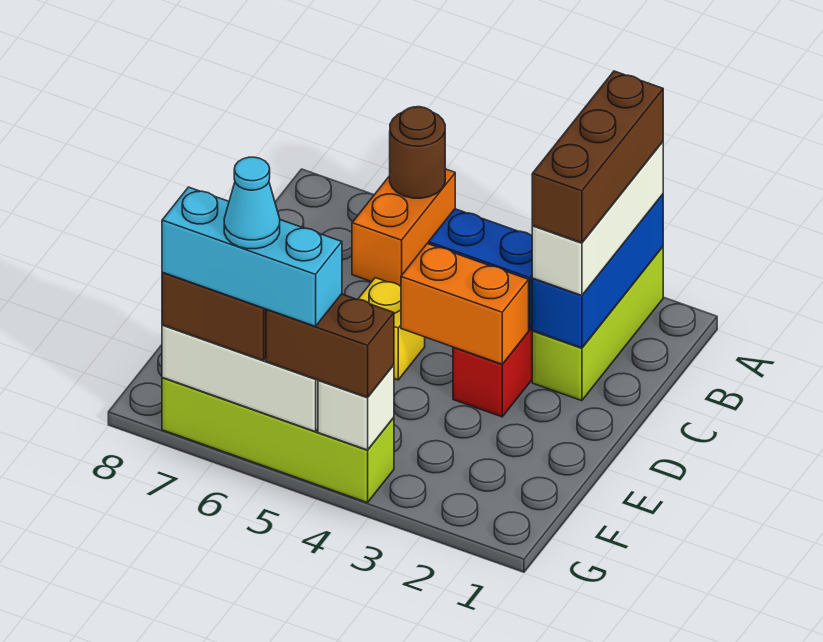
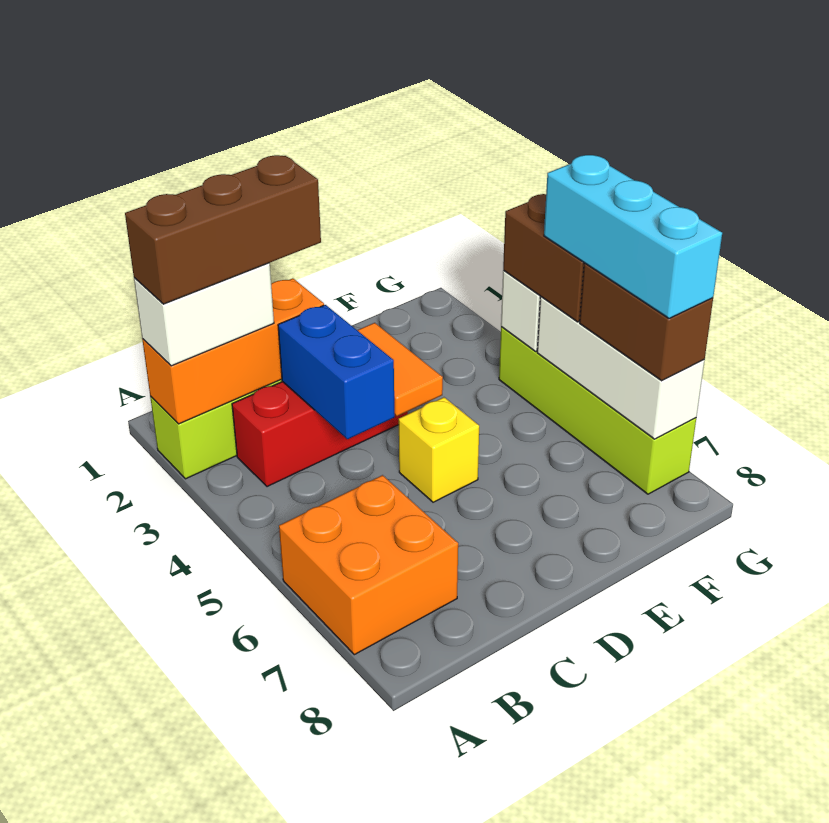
blue 1x3 brick [532,194,663,348] -> orange 1x3 brick [142,278,324,424]
white 1x3 brick [532,142,663,295] -> white 1x2 brick [134,263,274,366]
orange 1x2 brick [352,169,455,286] -> orange 2x2 brick [279,475,458,655]
brown 1x1 round brick [390,107,445,198] -> none
orange 1x2 brick [401,244,529,364] -> orange 1x2 tile [357,323,443,416]
cyan 1x1 cone [224,157,280,249] -> none

